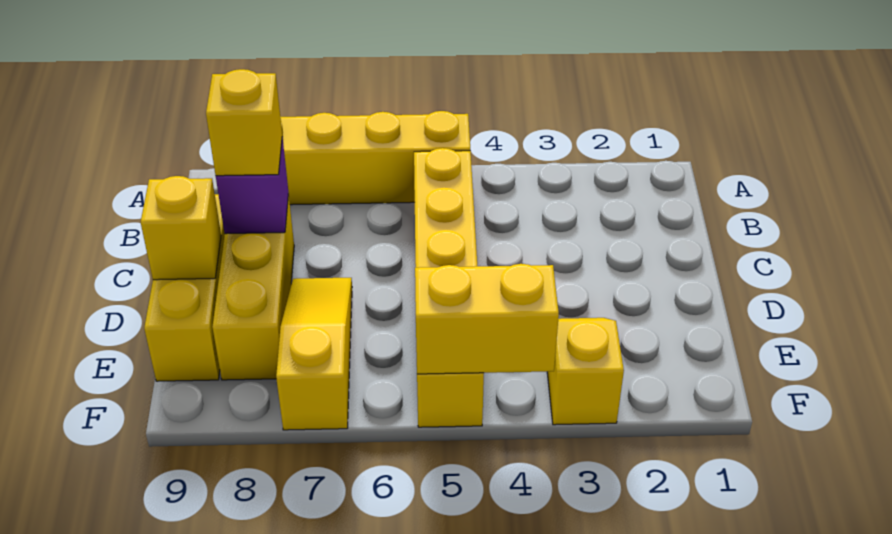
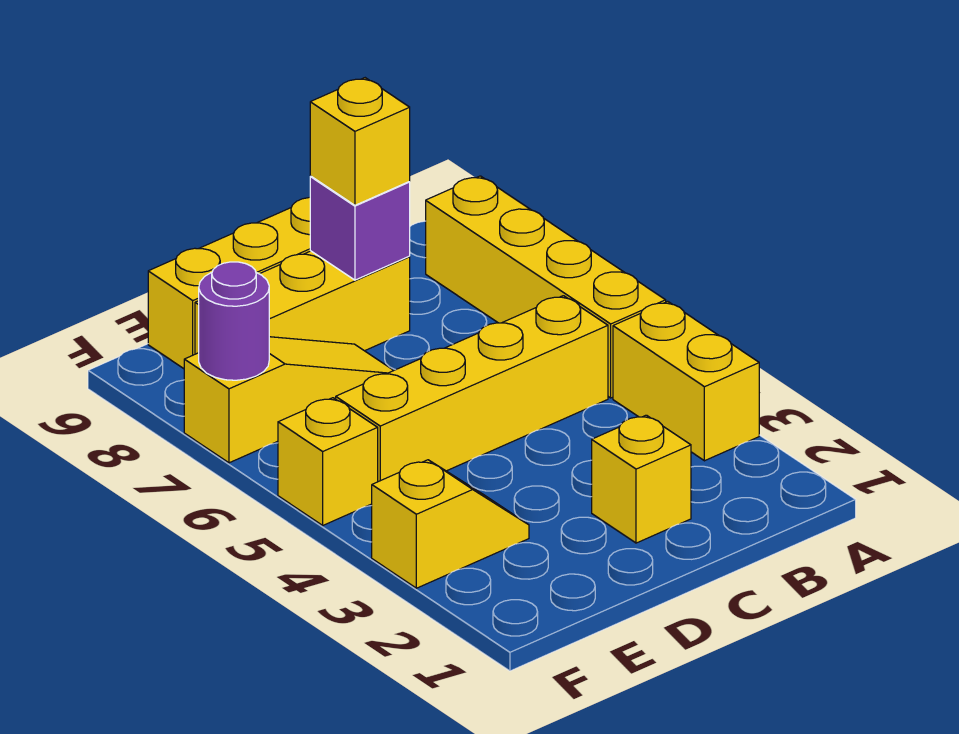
yellow 1x1 brick [141,176,221,280] -> yellow 1x1 brick moved to [592,415,691,543]
yellow 1x2 brick [415,264,559,374] -> yellow 1x2 brick moved to [613,301,759,461]
none -> purple 1x1 round brick [199,262,269,380]

